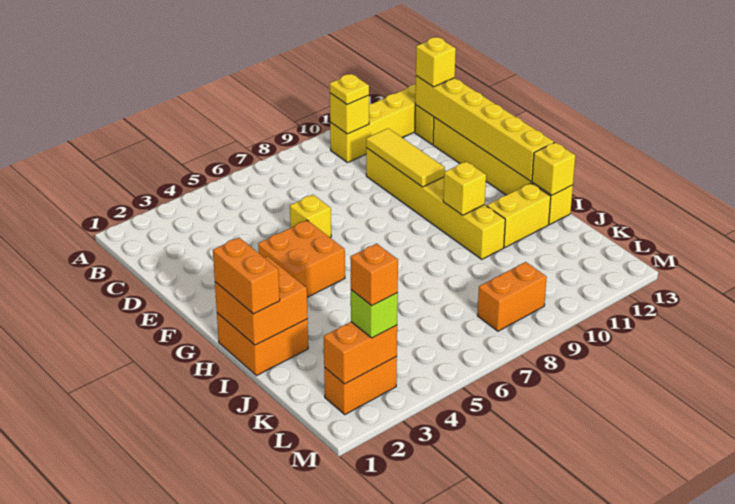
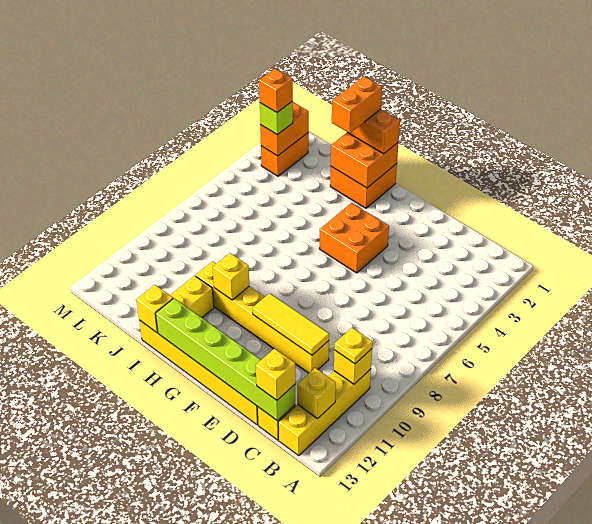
yellow 1x6 brick [415,76,554,181] -> lime 1x6 brick [156,298,295,421]
yellow 1x1 brick [290,195,331,237] -> yellow 1x1 brick moved to [297,368,336,419]
orange 1x2 brick [477,262,547,331] -> orange 1x2 brick moved to [332,76,382,133]

